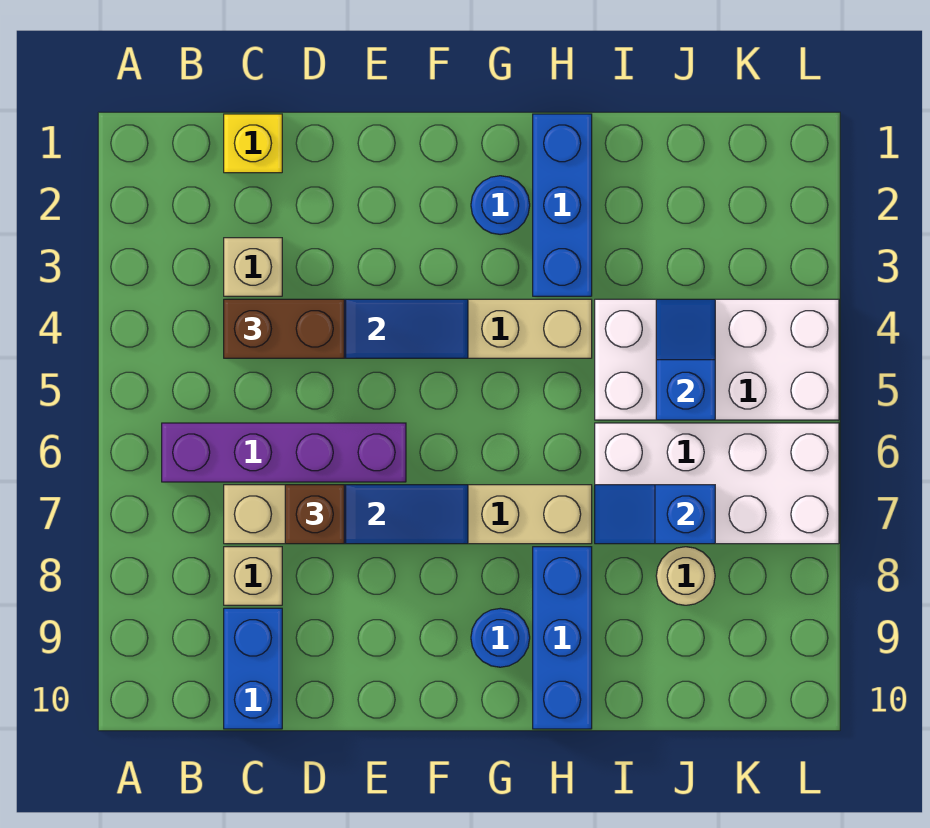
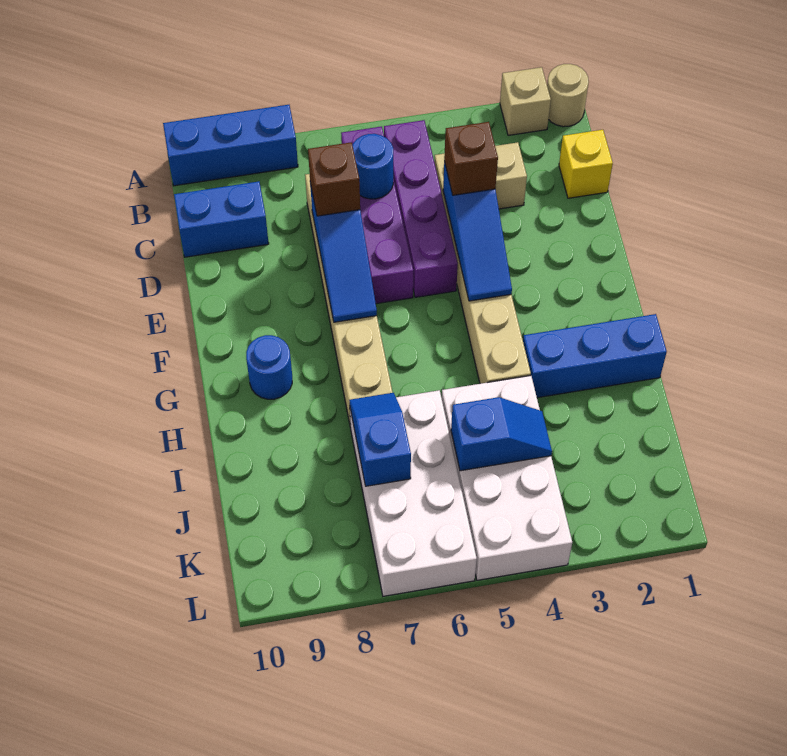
none -> purple 1x4 brick [384,120,458,297]
brown 1x2 brick [224,299,344,358] -> brown 1x1 brick [444,122,498,195]
tan 1x1 brick [224,547,282,605] -> tan 1x1 brick moved to [500,67,551,135]
blue 1x1 round brick [471,176,530,235] -> blue 1x1 round brick moved to [352,134,393,199]
blue 1x3 brick [533,547,592,729] -> blue 1x3 brick moved to [163,105,298,186]
tan 1x1 round brick [656,547,715,605] -> tan 1x1 round brick moved to [547,64,589,127]

